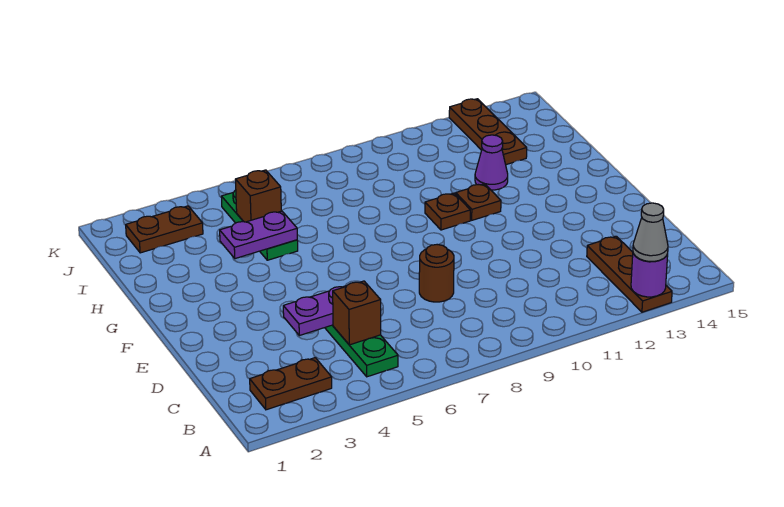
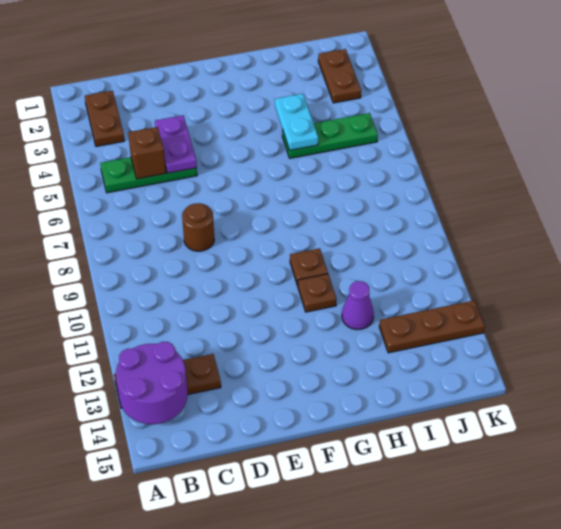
purple 1x1 round brick [631,254,668,297] -> purple 2x2 round brick [116,342,188,424]
grey 1x1 cone [633,203,668,261] -> none
purple 1x2 plate [220,211,297,259] -> cyan 1x2 plate [275,94,318,150]
brown 1x1 brick [235,170,281,222] -> none

